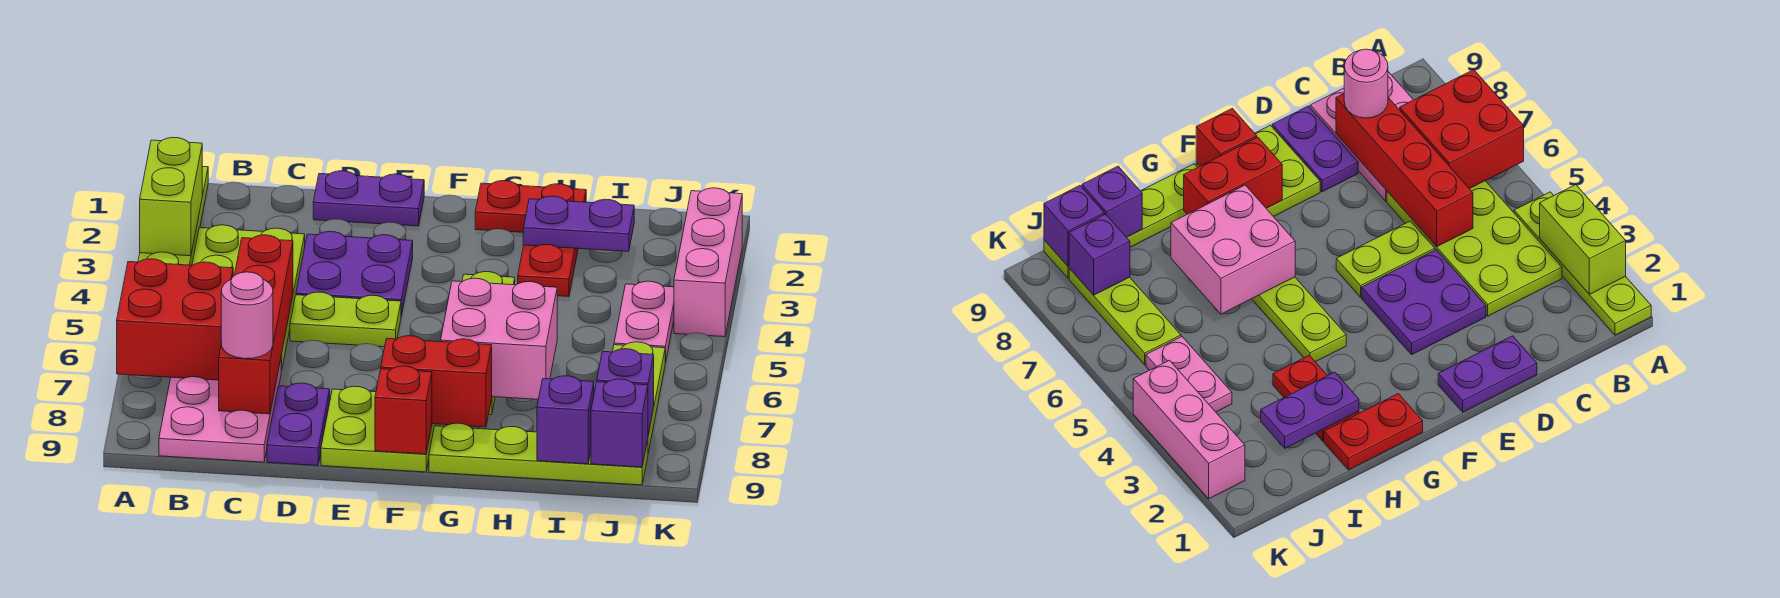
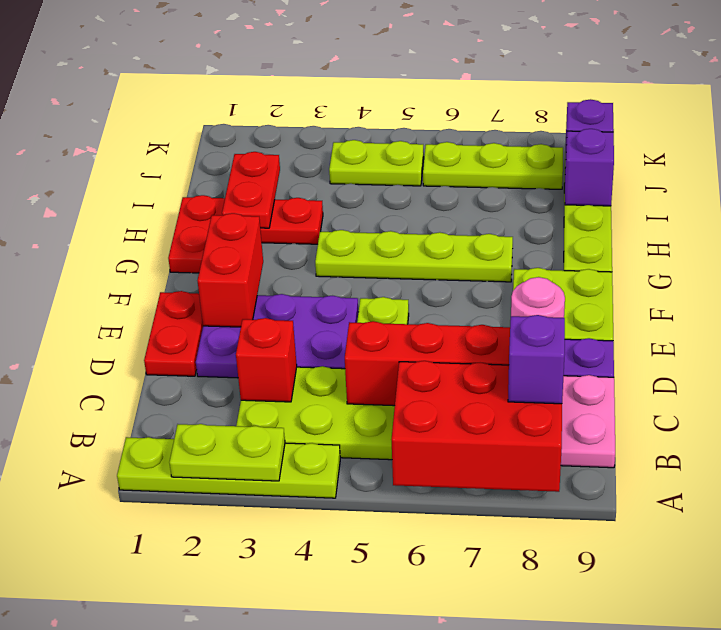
lime 1x2 brick [140,138,202,256] -> lime 1x2 plate [169,424,285,481]
red 2x2 brick [117,259,233,380] -> red 2x3 brick [391,361,562,492]
purple 1x2 plate [313,171,424,226] -> red 1x2 plate [144,291,203,376]
purple 2x2 plate [296,232,413,316] -> purple 2x3 plate [196,294,358,378]
red 1x2 brick [381,336,492,427] -> red 1x2 brick moved to [197,213,263,327]
red 1x1 brick [375,366,432,454] -> red 1x1 brick moved to [236,318,297,402]
pink 2x2 brick [441,278,557,399] -> none
purple 1x2 plate [523,196,634,251] -> red 1x2 plate [222,152,280,228]
pink 1x2 plate [614,281,674,363] -> lime 1x2 plate [329,140,424,186]
purple 1x1 brick [597,349,654,435] -> purple 1x1 brick moved to [508,315,565,404]
pink 1x3 brick [674,188,742,337] -> none

